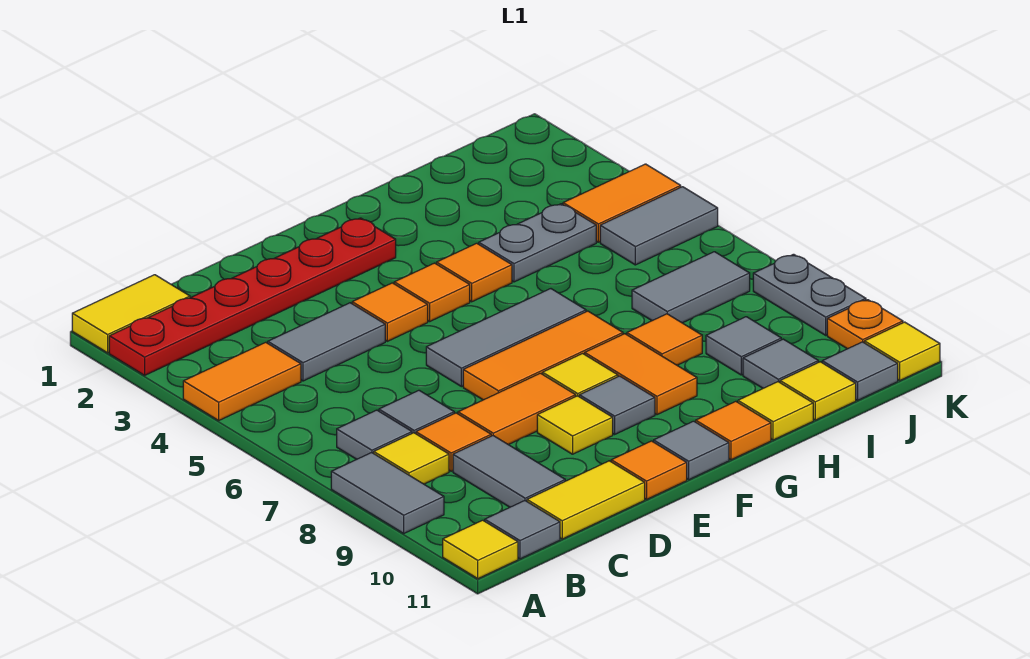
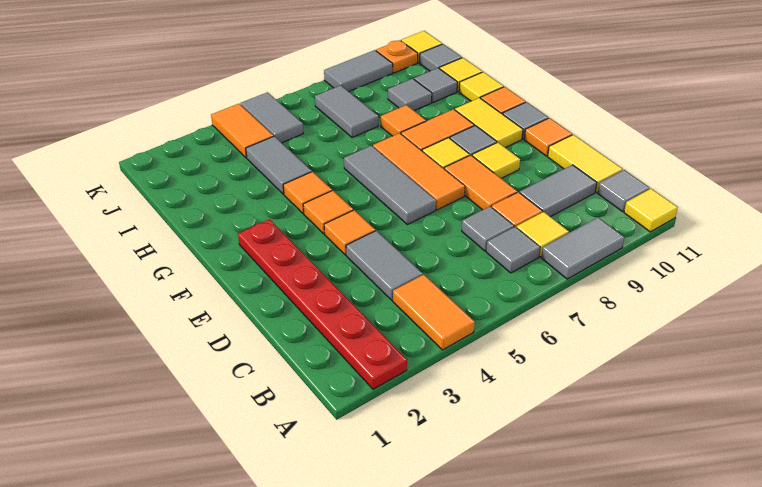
yellow 1x2 tile [72,275,190,353] -> yellow 1x2 tile moved to [455,98,523,148]
grey 1x2 plate [479,204,596,282] -> grey 1x2 tile [246,136,312,194]
grey 1x2 plate [753,254,866,335] -> grey 1x2 tile [324,50,393,91]

